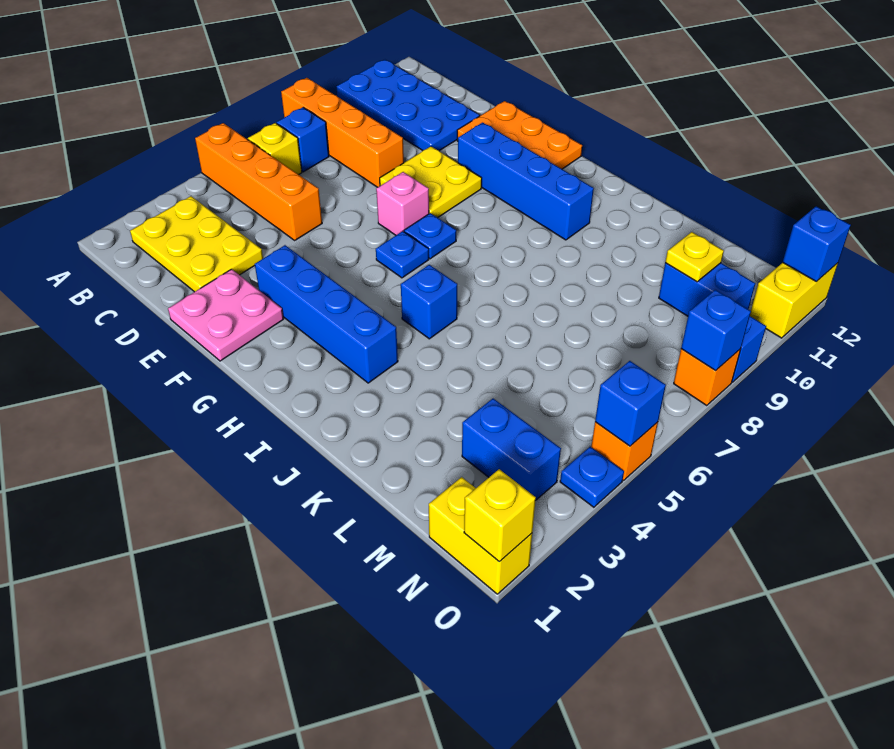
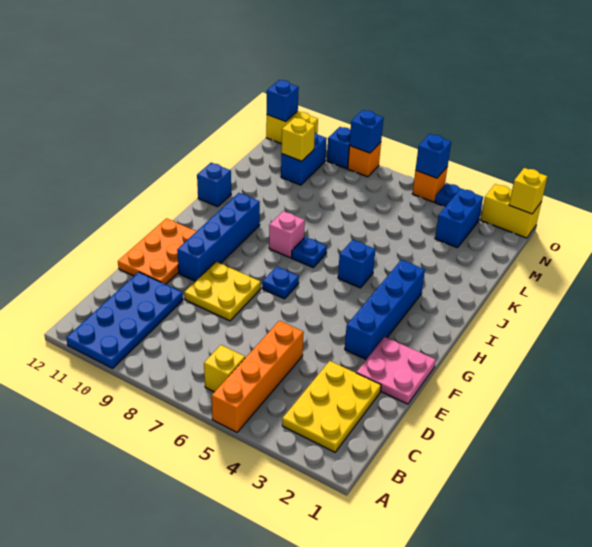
orange 1x4 brick [281,78,404,187] -> none
blue 1x1 brick [276,108,329,172] -> blue 1x1 brick moved to [197,163,231,207]
pink 1x1 brick [376,172,429,235] -> pink 1x1 brick moved to [269,211,305,258]
blue 1x1 plate [376,231,429,278] -> blue 1x1 plate moved to [292,237,327,267]
yellow 1x1 plate [665,232,724,282] -> yellow 1x1 brick [281,118,315,161]
yellow 1x2 brick [429,477,532,594] -> yellow 1x2 brick turned to [481,184,542,238]

